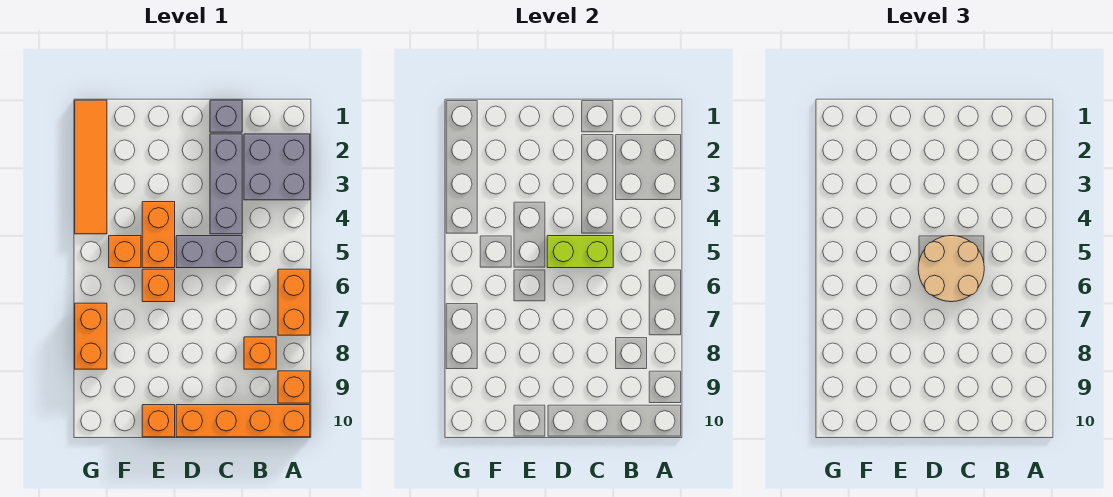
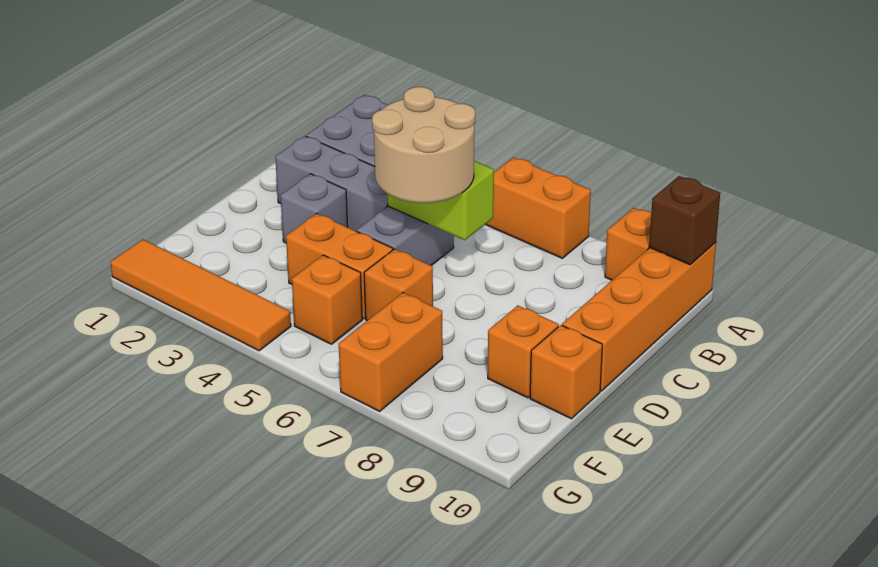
none -> brown 1x1 brick [649,176,720,265]
orange 1x1 brick [244,337,276,369] -> orange 1x1 brick moved to [488,305,559,398]
grey 1x1 brick [210,100,242,132] -> grey 1x1 brick moved to [280,174,348,243]
lime 1x2 brick [547,236,613,268] -> lime 1x2 brick turned to [387,161,494,240]
orange 1x2 brick [75,303,107,369] -> orange 1x2 brick turned to [339,293,443,411]

